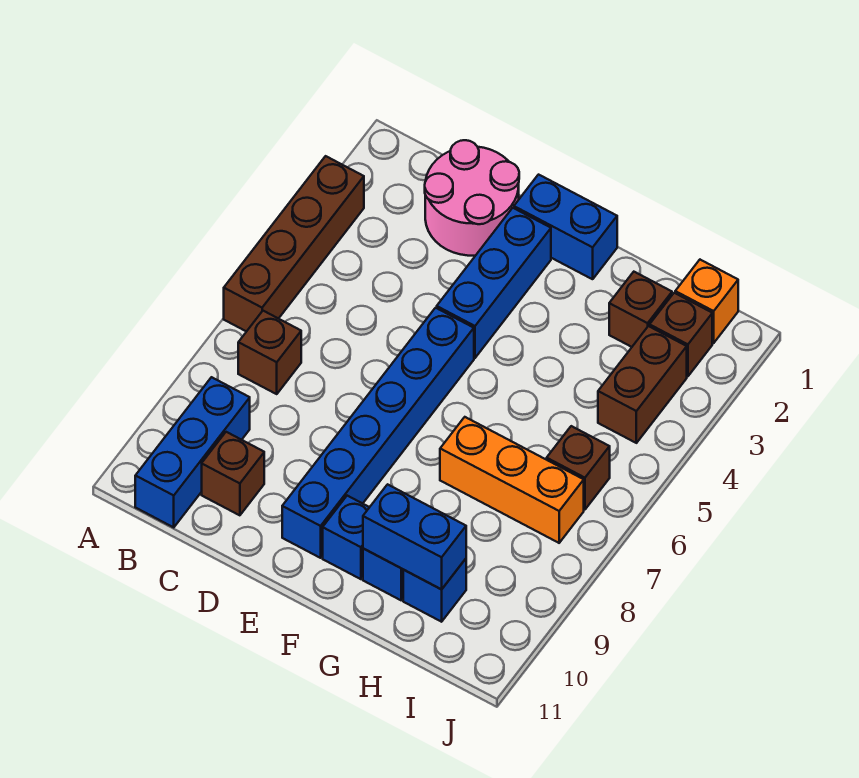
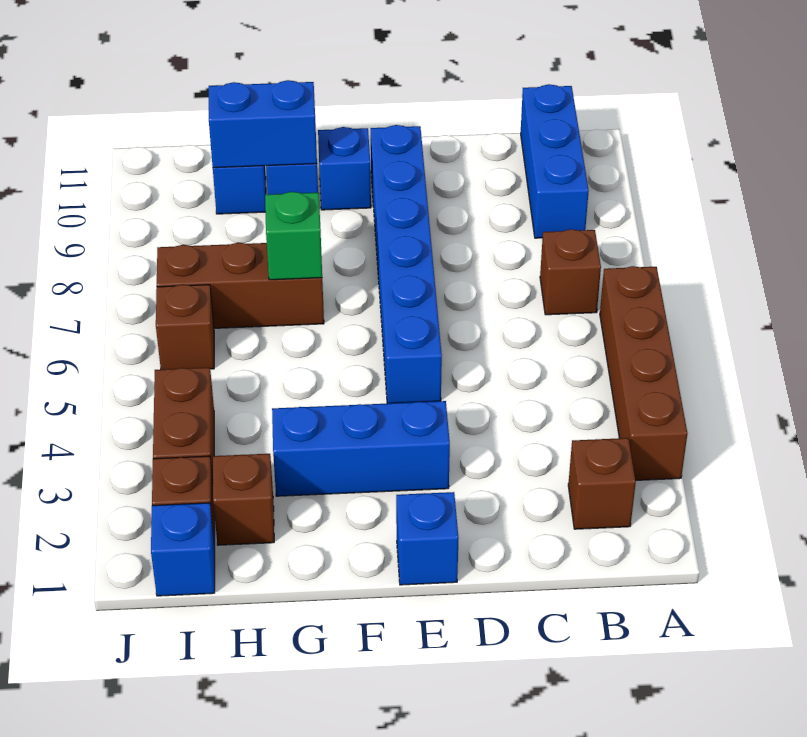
pink 2x2 round brick [425,140,519,256] -> none
brown 1x1 brick [202,432,264,515] -> brown 1x1 brick moved to [568,438,636,529]
blue 1x2 brick [514,175,617,279] -> blue 1x1 brick [396,492,459,585]
blue 1x3 brick [437,208,551,358] -> blue 1x3 brick turned to [272,401,450,496]
orange 1x3 brick [440,417,584,543] -> brown 1x3 brick [157,243,324,328]
none -> green 1x1 brick [265,192,322,280]
orange 1x1 brick [675,260,738,343] -> blue 1x1 brick [151,503,215,596]

